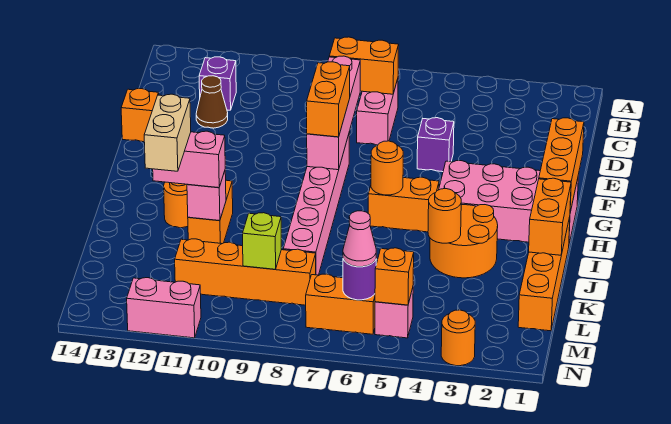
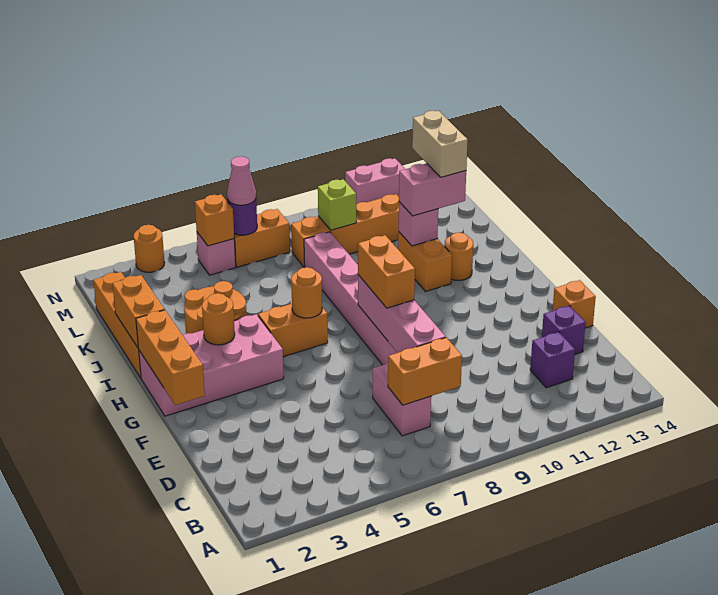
brown 1x1 cone [196,76,228,128] -> none
purple 1x1 brick [417,118,454,172] -> purple 1x1 brick moved to [542,306,586,354]
orange 1x1 round brick [428,189,461,243] -> orange 1x1 round brick moved to [202,293,235,345]

